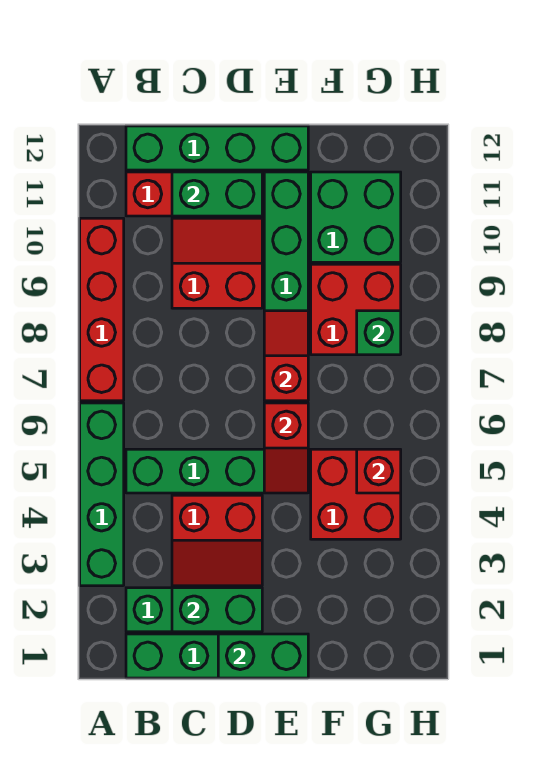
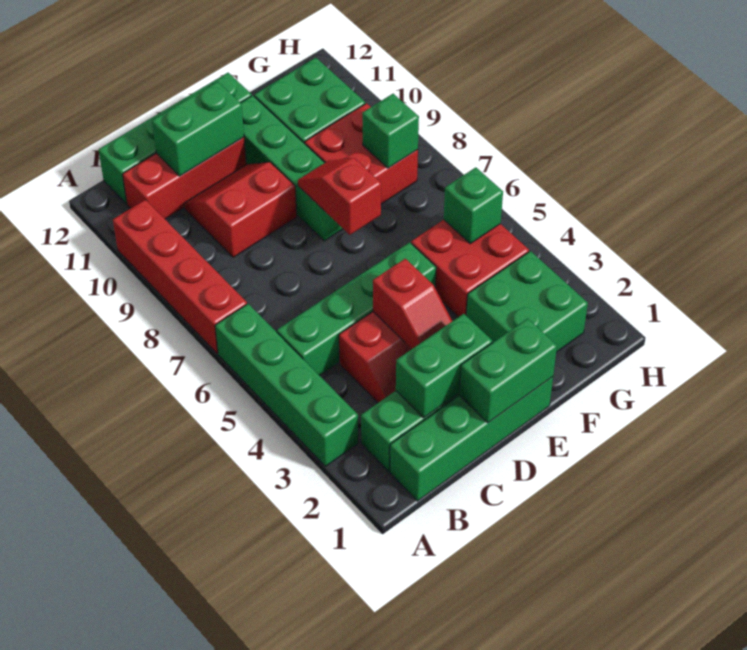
red 1x2 slope [264,403,308,493] -> red 1x2 slope moved to [373,259,452,349]
none -> green 2x2 brick [466,251,588,352]
red 1x1 brick [357,449,401,493] -> green 1x1 brick [444,167,503,244]

